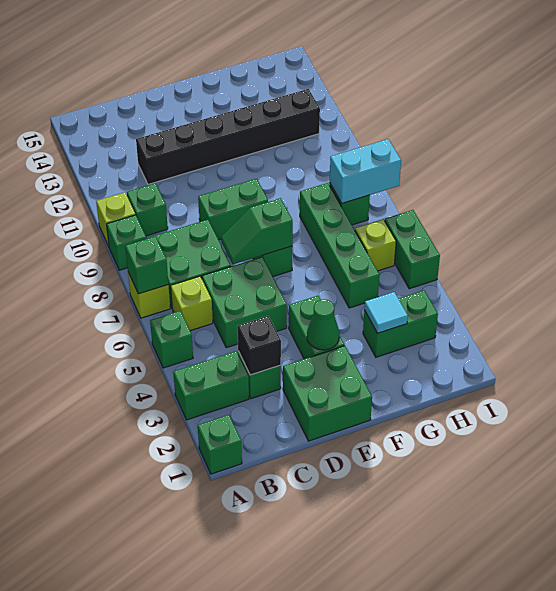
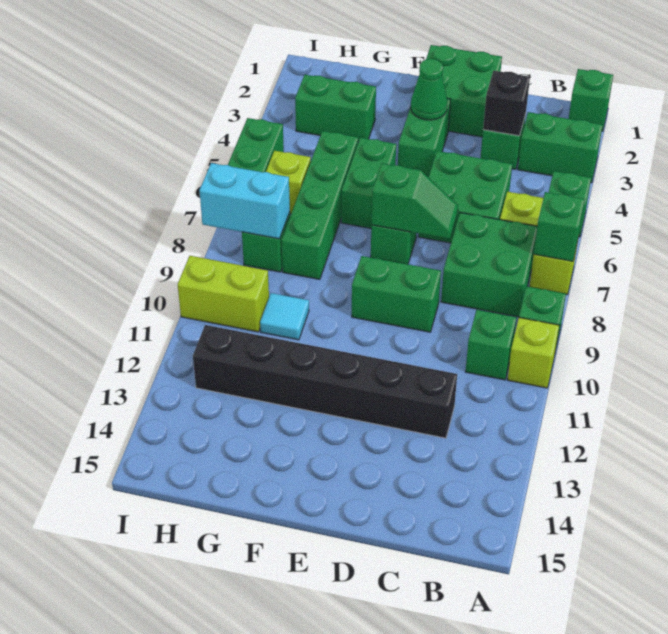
none -> green 1x2 brick [341,138,396,228]
cyan 1x1 tile [364,292,408,333] -> cyan 1x1 tile moved to [260,293,309,340]
none -> lime 1x2 brick [178,256,269,332]

